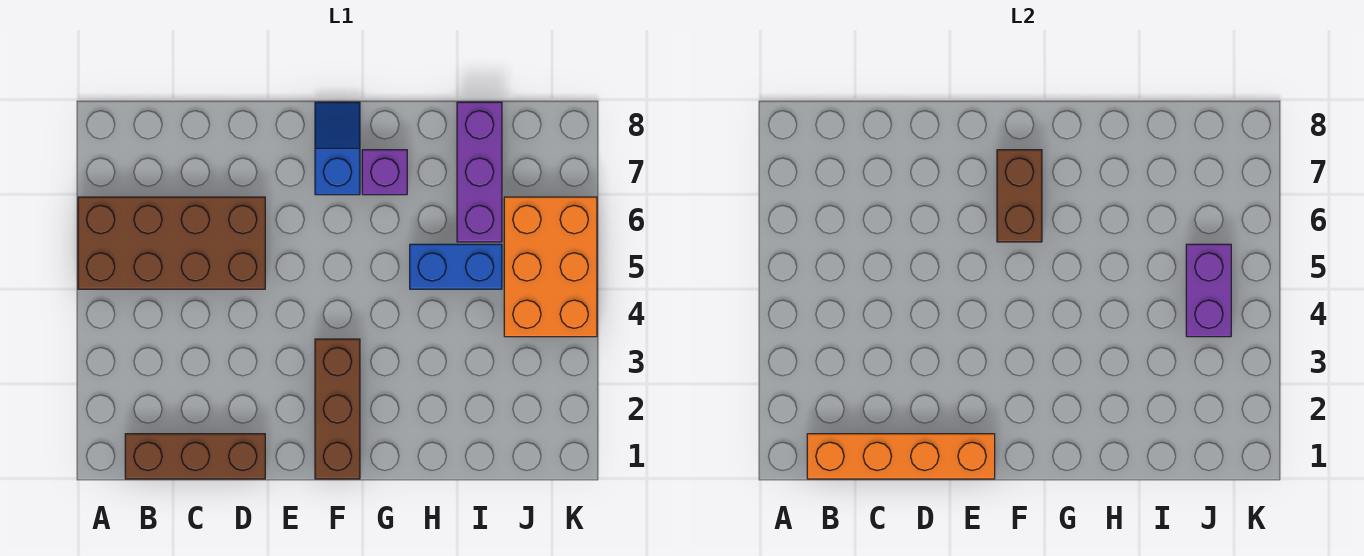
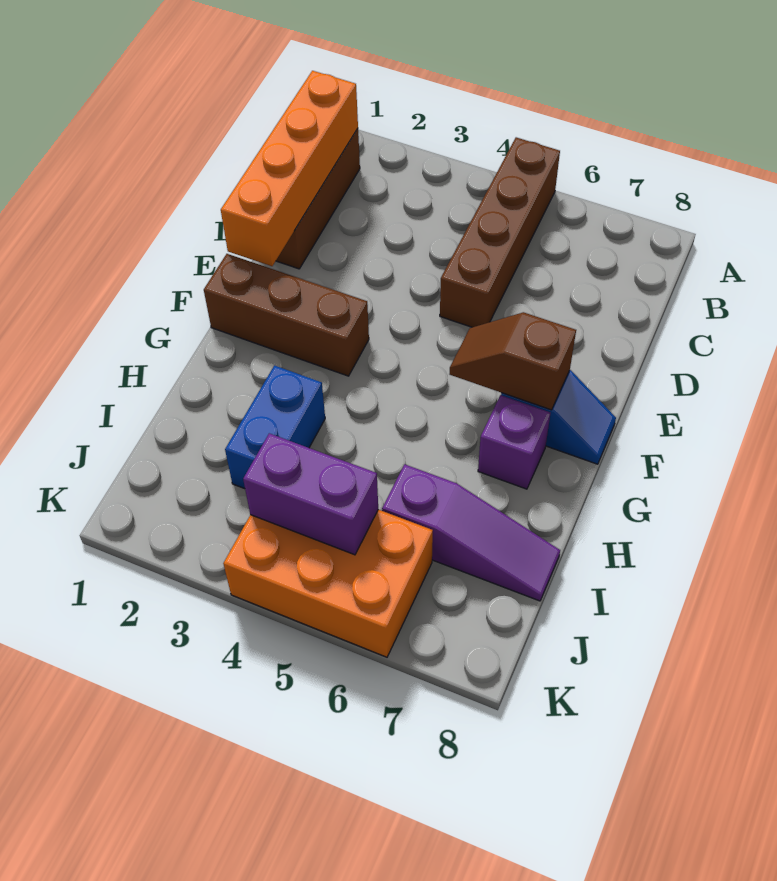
brown 2x4 brick [78,197,265,289] -> brown 1x4 brick [440,137,560,327]
brown 1x2 brick [997,150,1042,242] -> brown 1x2 slope [450,312,576,410]
blue 1x2 brick [410,244,502,289] -> blue 1x2 brick moved to [225,366,325,489]
purple 1x3 brick [457,102,502,242] -> purple 1x3 slope [382,464,560,601]

